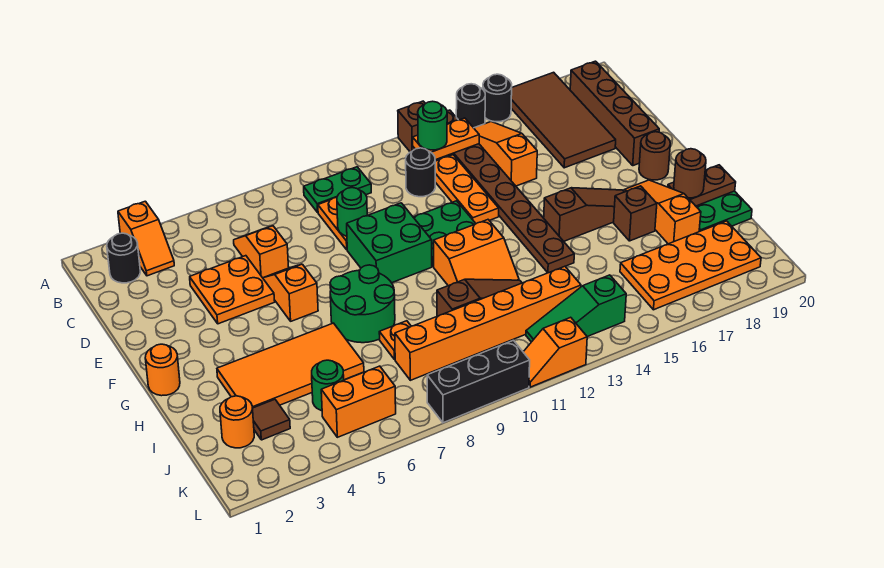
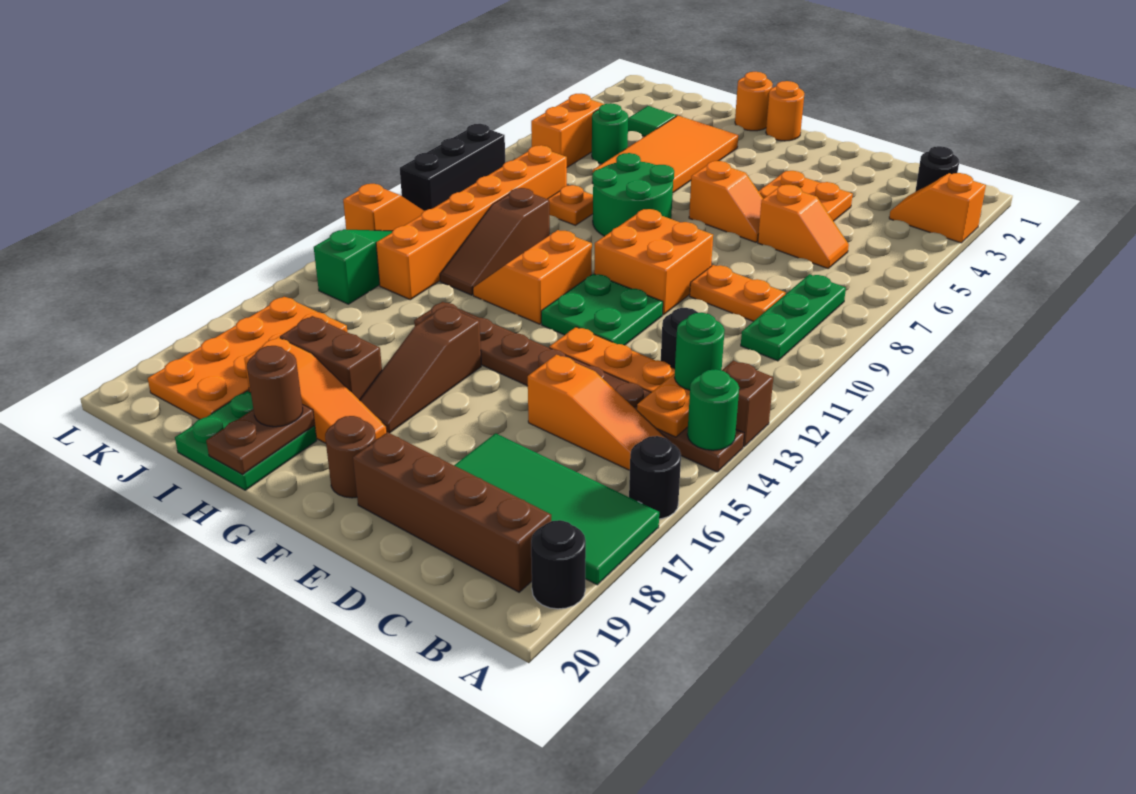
black 1x1 round brick [456,84,485,128] -> black 1x1 round brick moved to [531,520,586,609]
brown 2x4 tile [511,72,616,168] -> green 2x4 tile [454,433,659,585]
green 1x2 plate [304,167,371,212] -> green 1x3 plate [741,274,846,361]
green 1x1 round brick [337,188,367,236] -> green 1x1 round brick moved to [687,369,739,450]
green 2x2 brick [347,203,432,283] -> orange 2x2 brick [594,209,713,315]
brown 1x1 brick [614,186,657,241] -> brown 1x2 brick [280,316,382,400]
orange 1x1 round brick [220,396,254,448] -> orange 1x1 round brick moved to [735,72,773,131]
brown 1x1 tile [252,399,290,440] -> green 1x1 tile [628,106,676,137]

